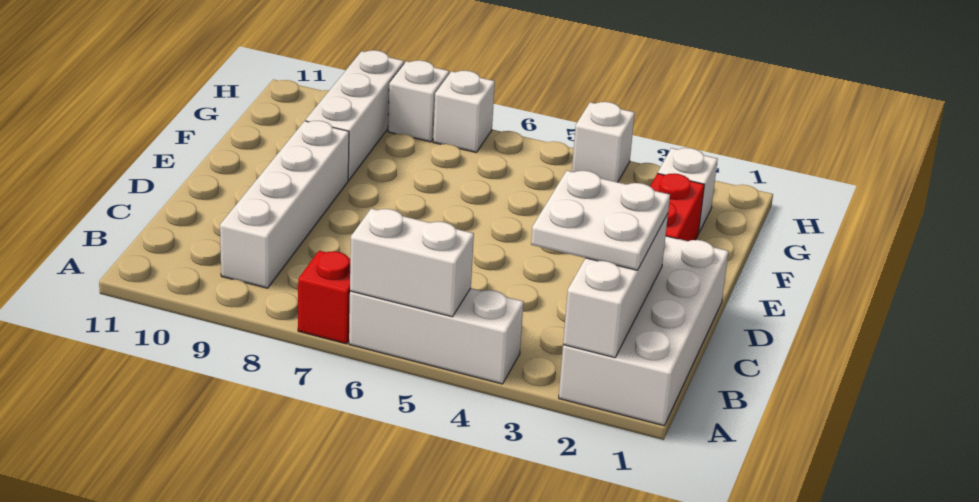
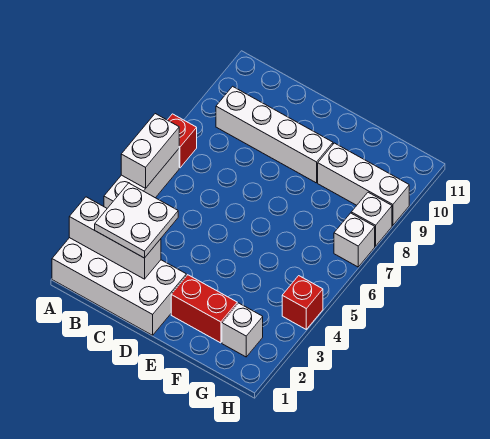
white 1x1 brick [572,102,635,182] -> red 1x1 brick [282,276,323,329]

